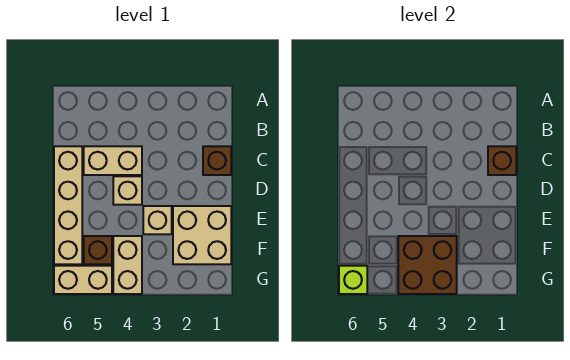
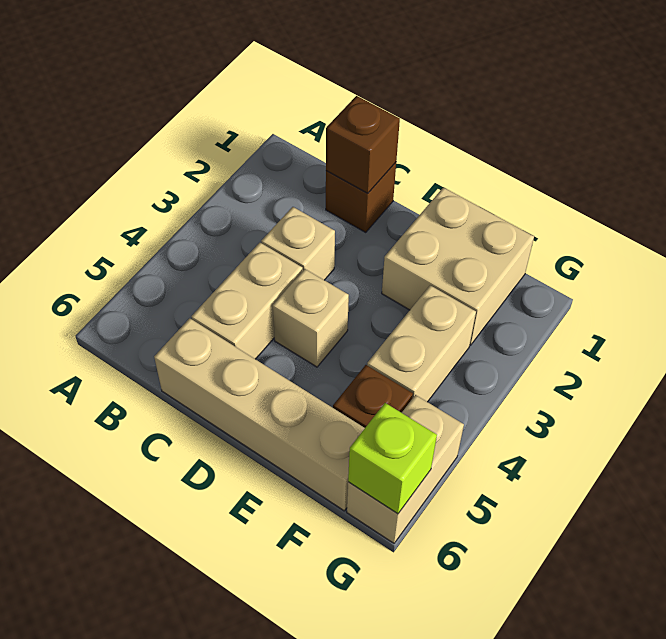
tan 1x1 brick [143,206,172,234] -> tan 1x1 brick moved to [261,207,335,280]
brown 2x2 brick [398,236,457,294] -> none
tan 1x2 brick [113,236,142,294] -> tan 1x2 brick turned to [367,285,476,402]

